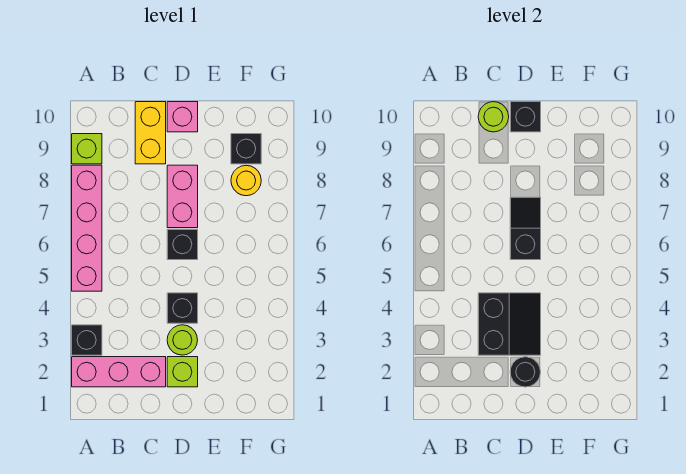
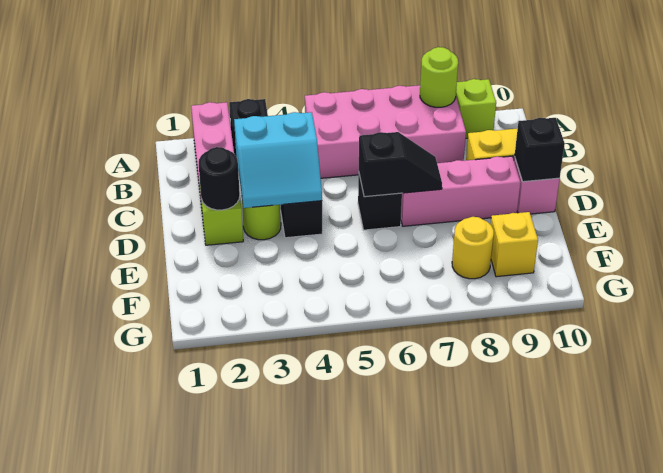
pink 1x4 brick [72,165,102,291] -> pink 2x4 brick [305,85,466,178]
black 2x2 slope [478,293,541,355] -> cyan 2x2 slope [234,112,322,208]
lime 1x1 round brick [478,102,509,132] -> lime 1x1 round brick moved to [420,47,458,107]
pink 1x2 brick [167,165,198,228] -> pink 1x3 brick [401,156,520,226]
black 1x1 brick [231,134,261,164] -> yellow 1x1 brick [491,212,538,277]

